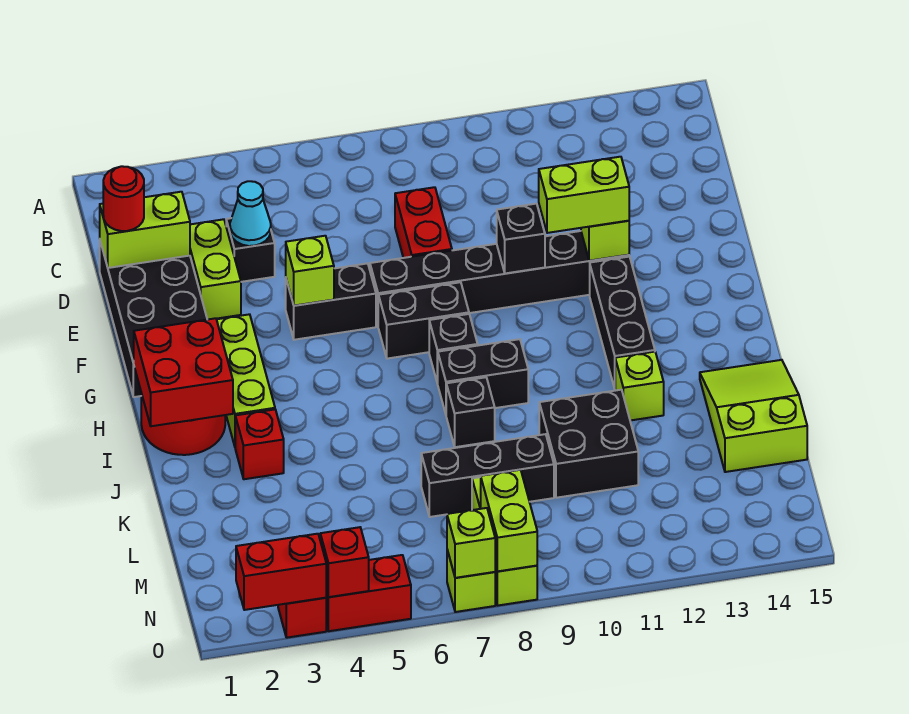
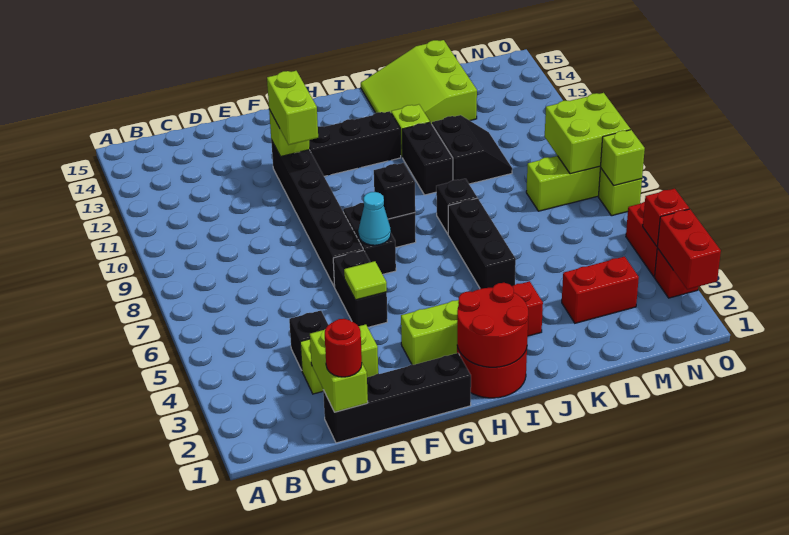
black 2x4 brick [100,242,207,397] -> black 1x4 brick [323,353,471,443]
cyan 1x1 cone [230,181,271,246] -> cyan 1x1 cone moved to [358,192,391,245]
red 1x2 brick [395,187,452,258] -> red 1x2 brick moved to [562,257,639,323]
lime 1x1 brick [286,236,334,306] -> lime 1x1 tile [344,261,387,300]
black 1x1 brick [497,204,545,274] -> black 1x1 brick moved to [374,163,415,219]
red 2x2 brick [133,318,233,426] -> red 2x2 round brick [457,283,528,367]
black 1x2 brick [438,339,528,414] -> black 1x2 brick moved to [402,122,453,195]
lime 2x3 slope [700,360,807,472] -> lime 3x3 slope [361,40,477,124]
black 2x2 brick [539,390,638,498] -> black 2x2 slope [432,115,512,184]
black 1x3 brick [421,434,554,517] -> black 1x3 brick moved to [448,198,516,289]
lime 1x2 brick [481,470,537,571] -> lime 2x2 brick [545,93,630,174]

